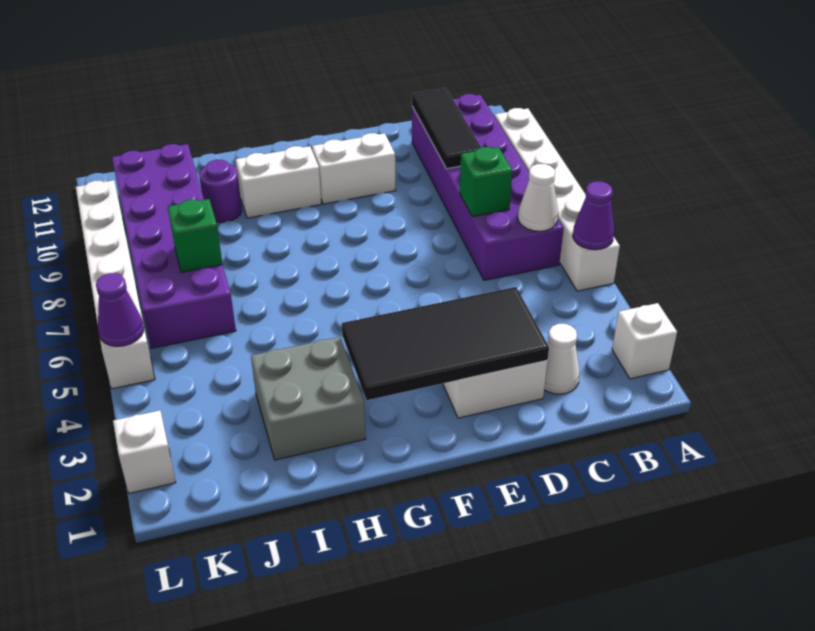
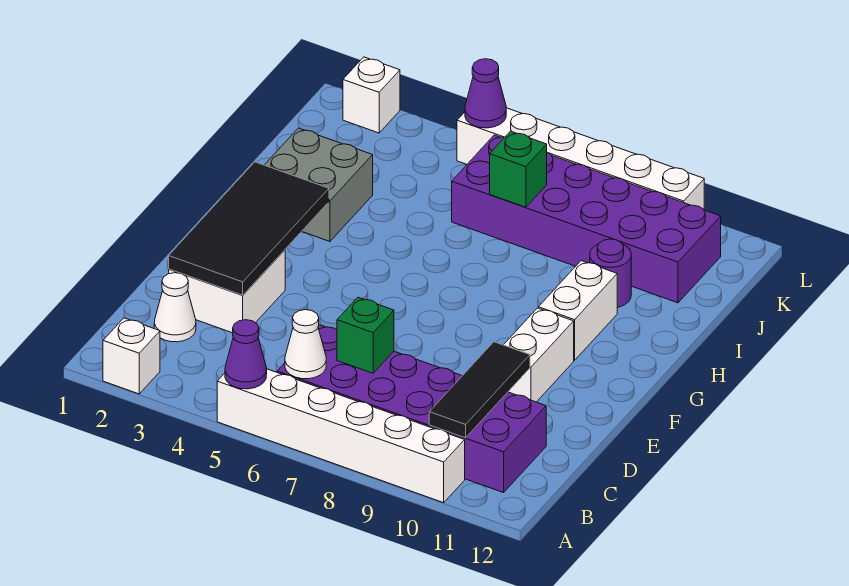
black 1x3 tile [412,88,481,169] -> black 1x3 tile turned to [429,342,530,438]

